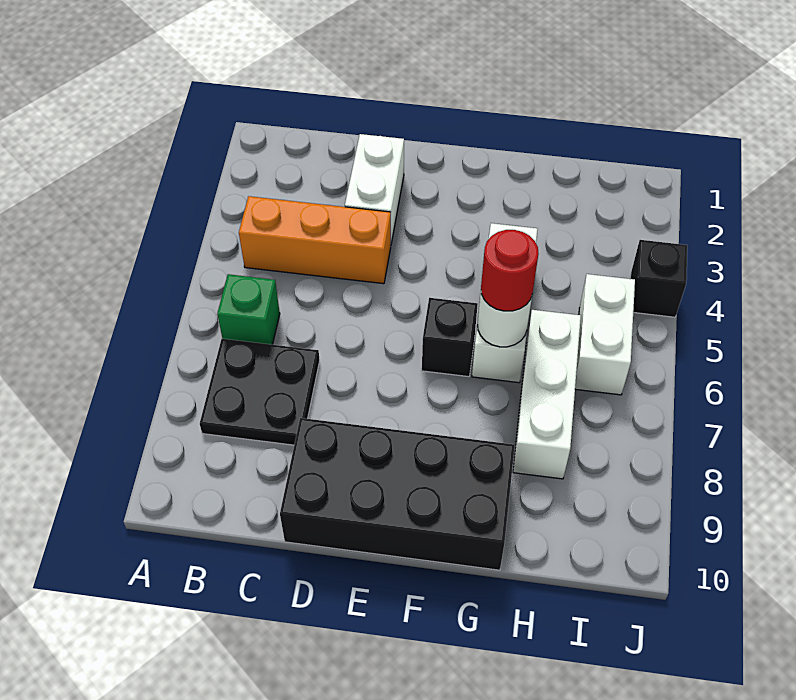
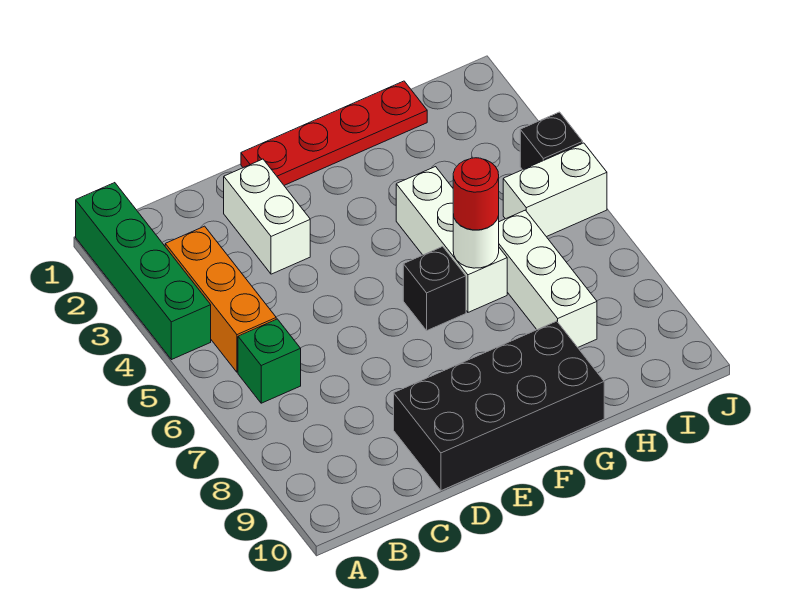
none -> green 1x4 brick [76,183,211,360]
orange 1x3 brick [239,196,391,284] -> orange 1x3 brick turned to [165,226,276,372]
black 2x2 plate [200,339,320,445] -> none
none -> red 1x4 plate [241,81,427,185]
white 1x2 brick [575,274,635,395] -> white 1x2 brick turned to [503,143,607,237]

